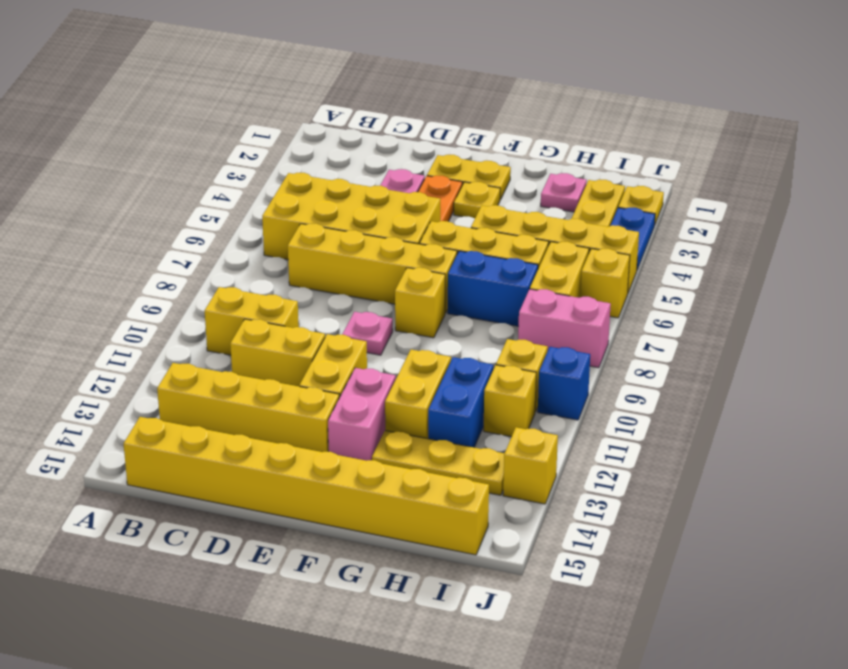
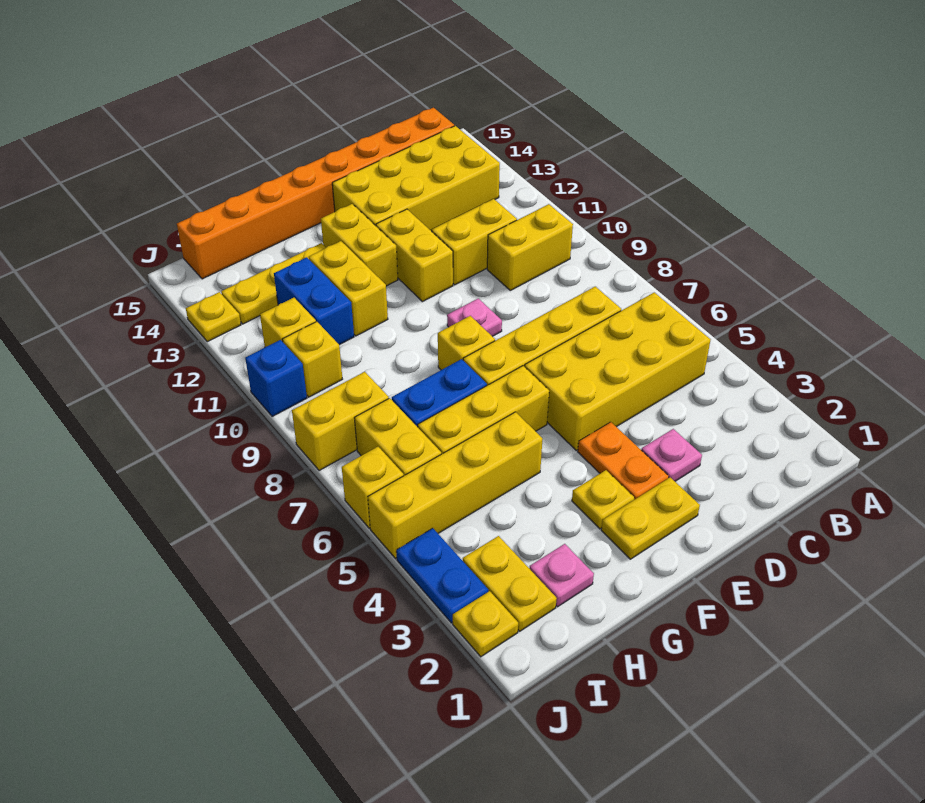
yellow 1x4 brick [157,363,339,452] -> yellow 2x4 brick [332,126,500,231]
yellow 1x8 brick [123,417,489,555] -> orange 1x8 brick [177,108,454,279]
pink 1x2 brick [328,368,396,461] -> yellow 1x2 brick [321,204,398,286]
pink 1x2 brick [518,289,611,368] -> yellow 1x2 brick [292,372,389,471]
yellow 1x1 brick [503,427,558,504] -> yellow 1x1 plate [186,292,241,342]

